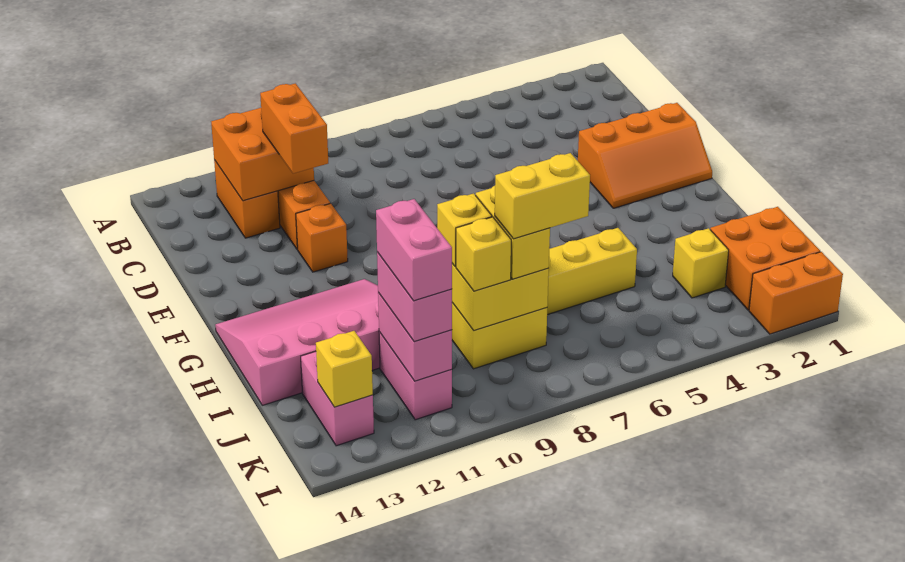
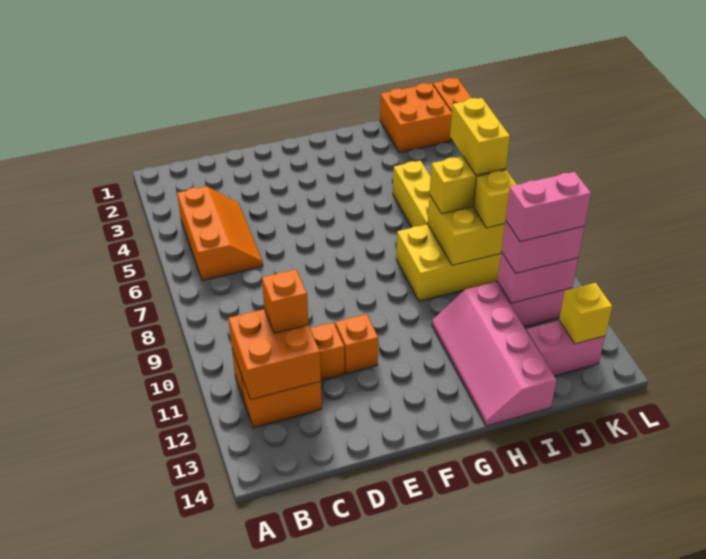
orange 1x2 brick [260,83,328,173] -> orange 1x1 brick [262,269,308,333]
orange 2x3 slope [578,103,712,208] -> orange 2x3 slope moved to [177,186,263,281]
pink 3x4 slope [215,279,380,405] -> pink 2x4 slope [432,282,557,426]
yellow 1x1 brick [437,193,492,267] -> none
yellow 1x1 brick [673,228,729,298] -> none

